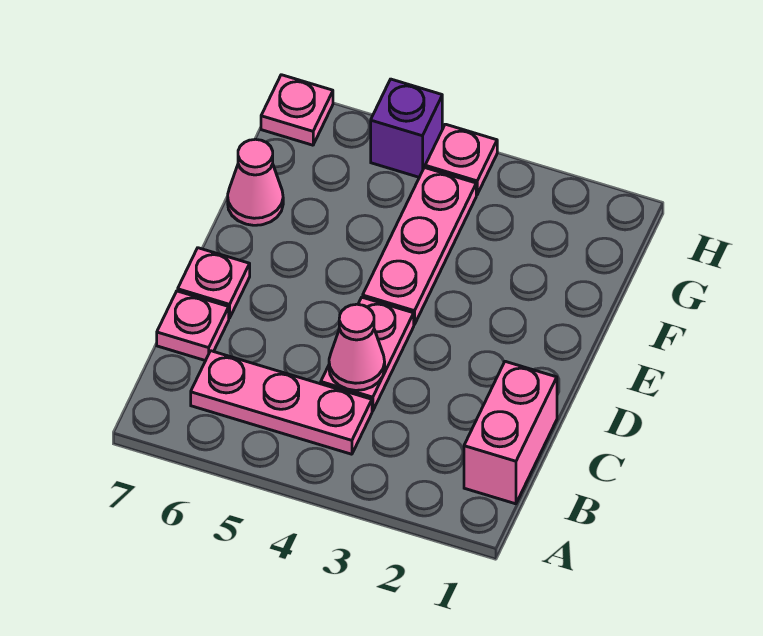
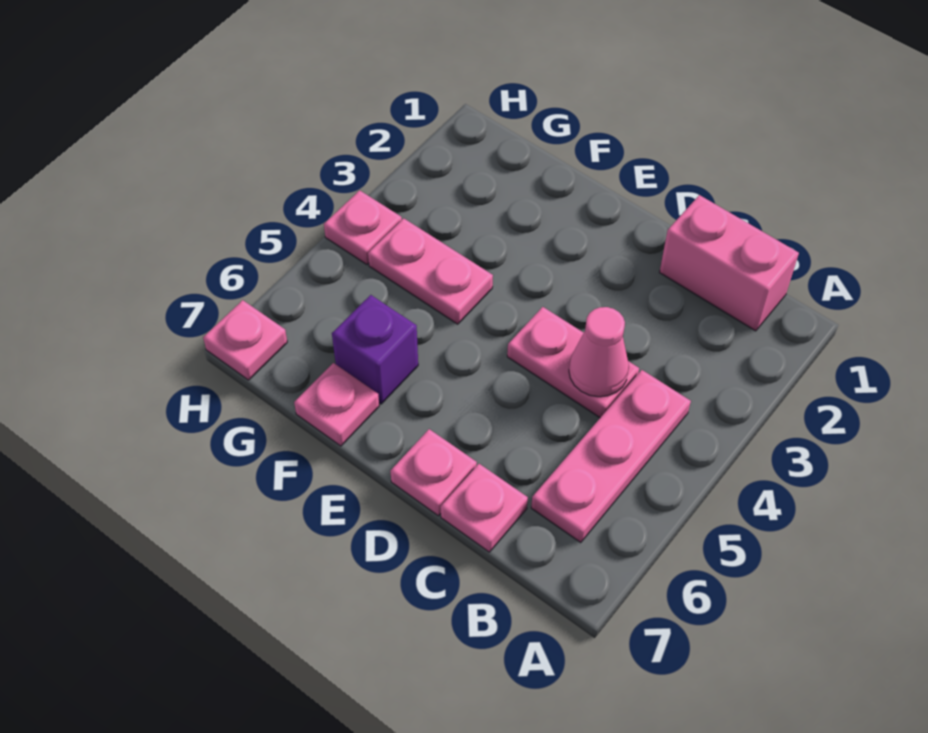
pink 1x3 plate [363,168,476,325] -> pink 1x2 plate [368,218,493,324]
pink 1x1 cone [228,139,283,225] -> pink 1x1 plate [294,363,379,446]
purple 1x1 brick [371,79,442,177] -> purple 1x1 brick moved to [332,295,418,404]

